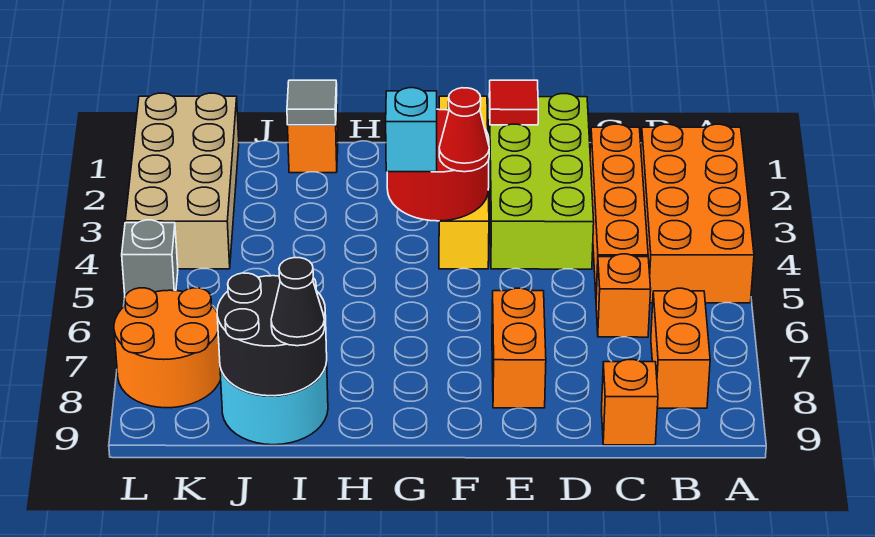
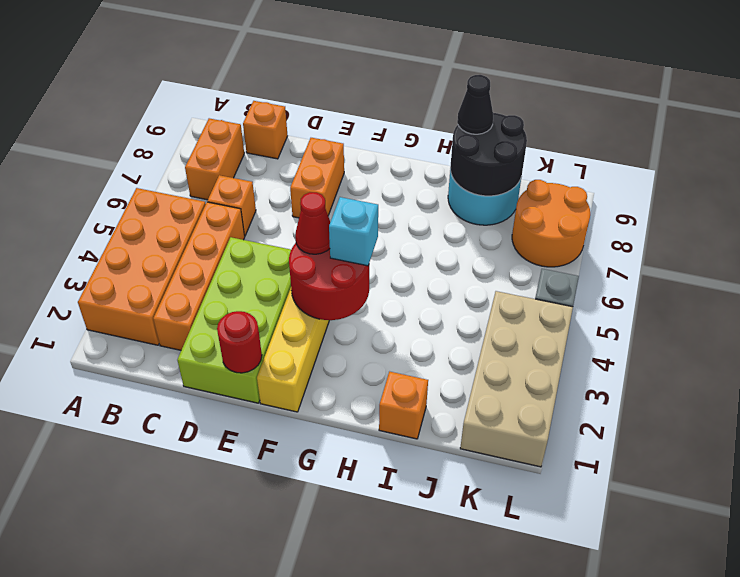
red 1x1 tile [489,80,538,125] -> red 1x1 round brick [217,311,262,373]
grey 1x1 tile [287,80,337,125] -> none

